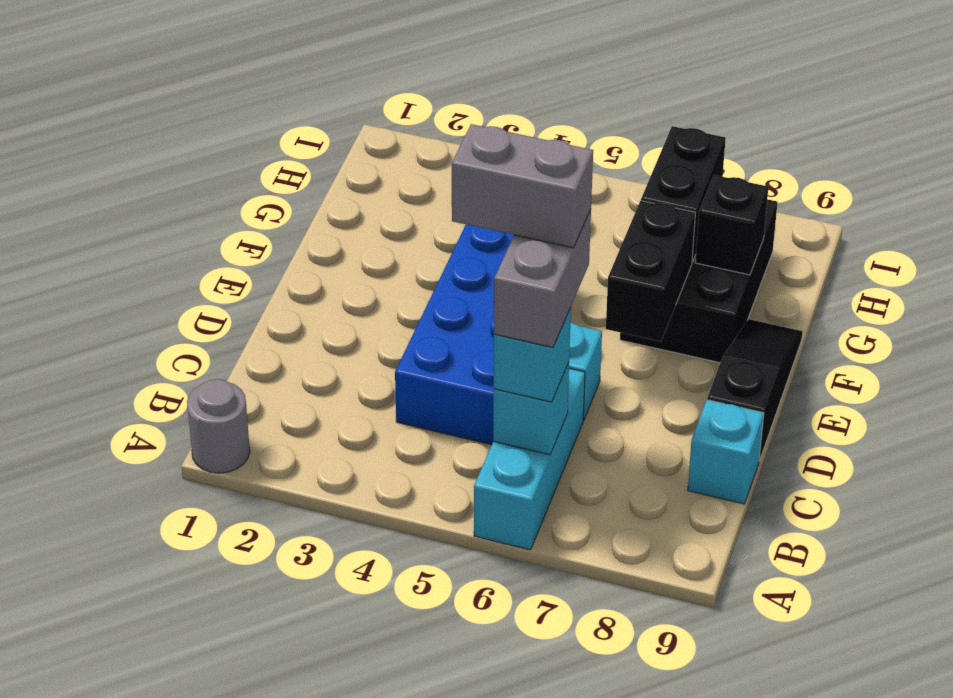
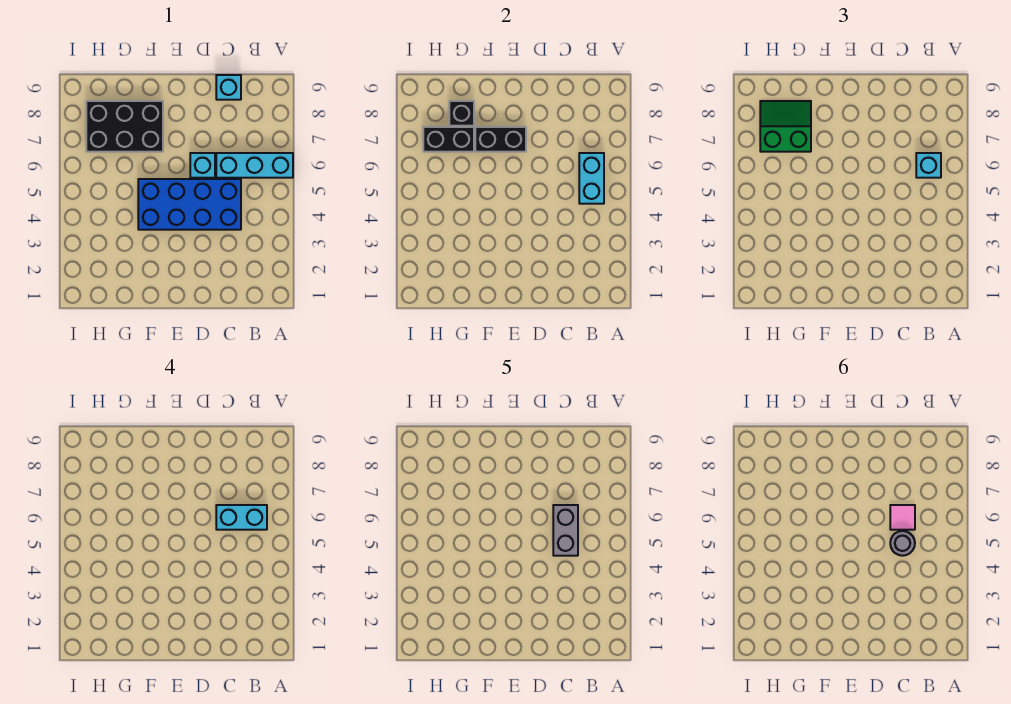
grey 1x1 round brick [187,379,250,473] -> grey 1x1 round brick moved to [890,531,915,556]
cyan 1x1 brick [493,363,569,455] -> cyan 1x2 brick [579,153,604,204]
grey 1x2 brick [494,210,591,348] -> cyan 1x2 brick [216,505,267,530]
none -> pink 1x1 tile [890,505,915,530]
black 1x3 slope [707,319,803,461] -> none
none -> green 2x2 slope [760,101,811,152]

